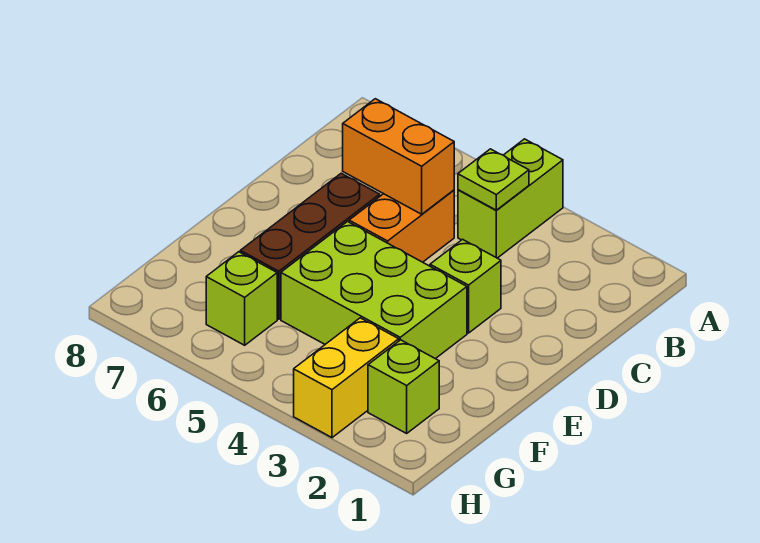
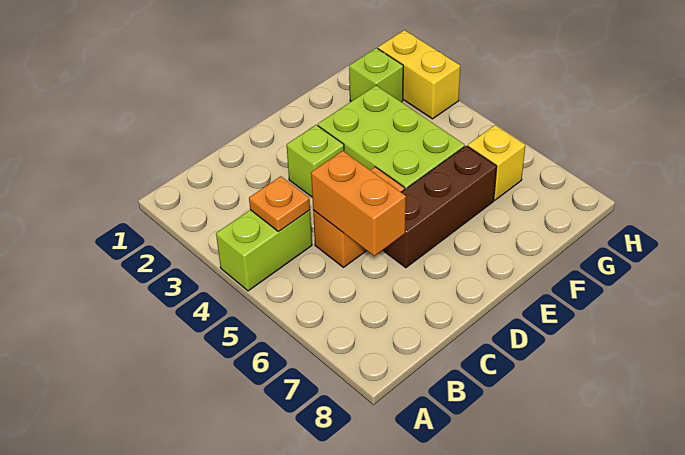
lime 1x1 plate [458,149,529,210] -> orange 1x1 plate [249,176,310,231]
yellow 1x2 brick [294,318,399,438] -> yellow 1x2 brick turned to [378,30,460,119]
lime 1x1 brick [206,252,277,345] -> yellow 1x1 brick [468,125,525,200]

